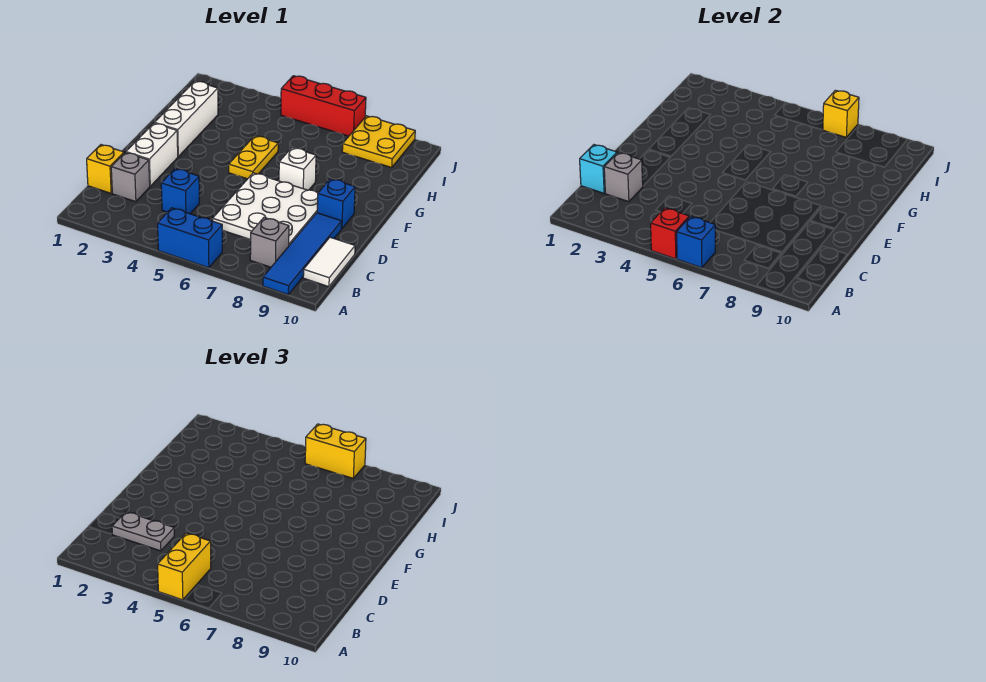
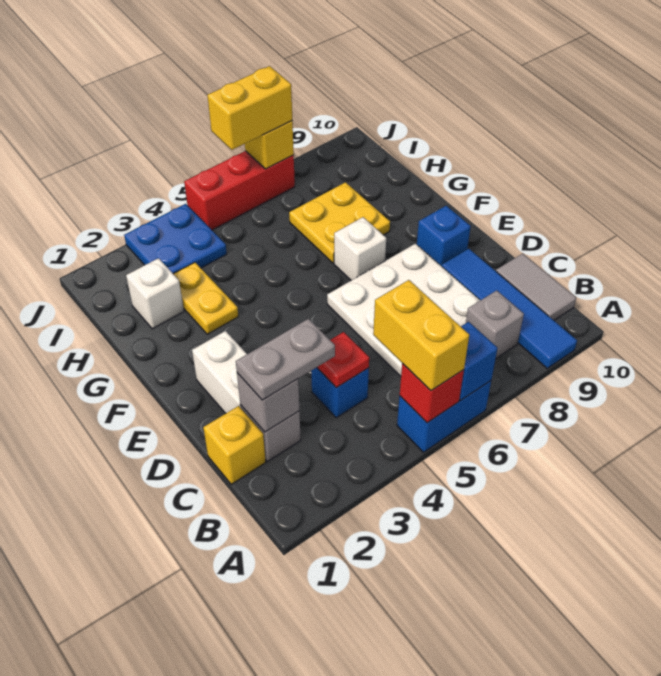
white 1x2 tile [303,237,355,287] -> grey 1x2 tile [496,254,576,320]
cyan 1x1 brick [580,145,617,193] -> none
none -> red 1x1 plate [317,332,369,388]
white 1x3 brick [154,81,218,156] -> white 1x1 brick [126,258,184,329]
yellow 1x2 plate [229,136,278,179] -> yellow 1x2 plate moved to [174,262,238,334]
none -> blue 2x2 plate [124,204,227,274]
yellow 2x2 plate [342,116,415,167] -> yellow 2x2 plate moved to [289,182,390,263]

